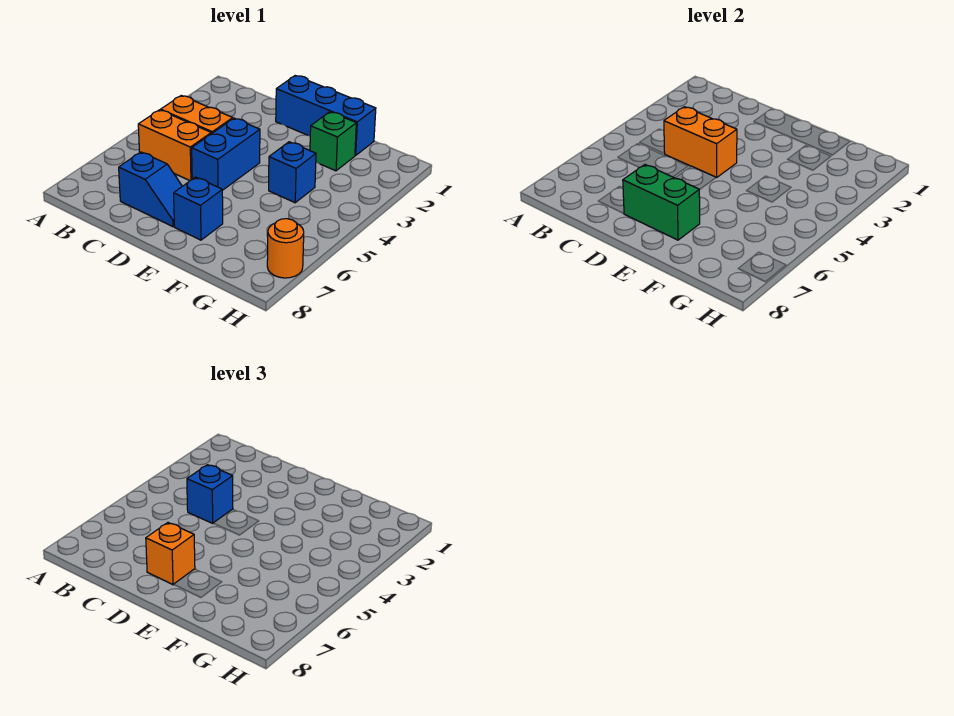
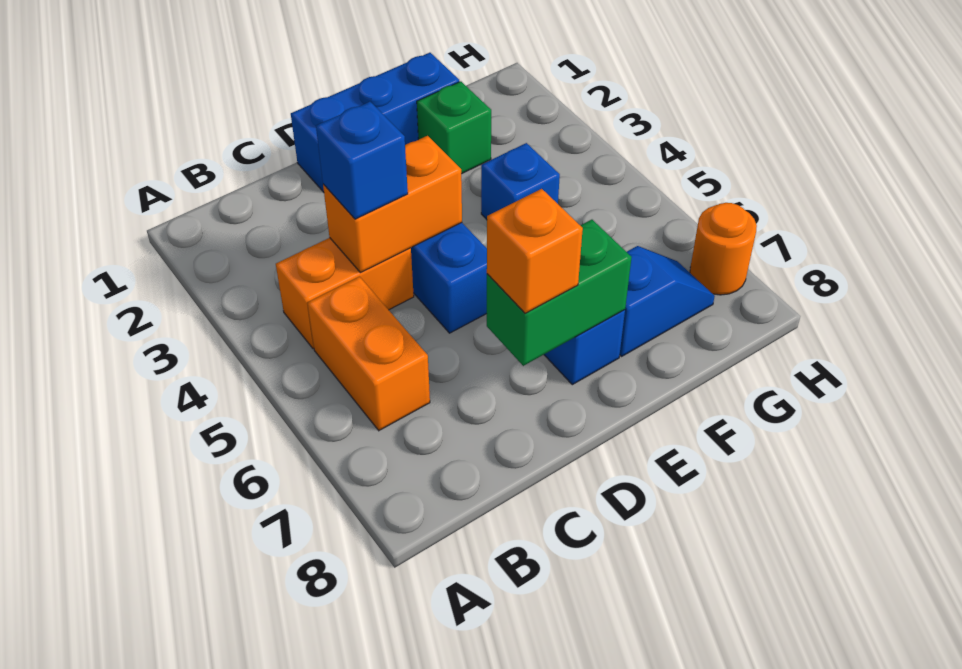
orange 1x2 brick [138,110,211,181] -> orange 1x2 brick turned to [308,277,430,430]
blue 1x2 slope [119,152,182,227] -> blue 1x2 slope moved to [620,246,715,356]

